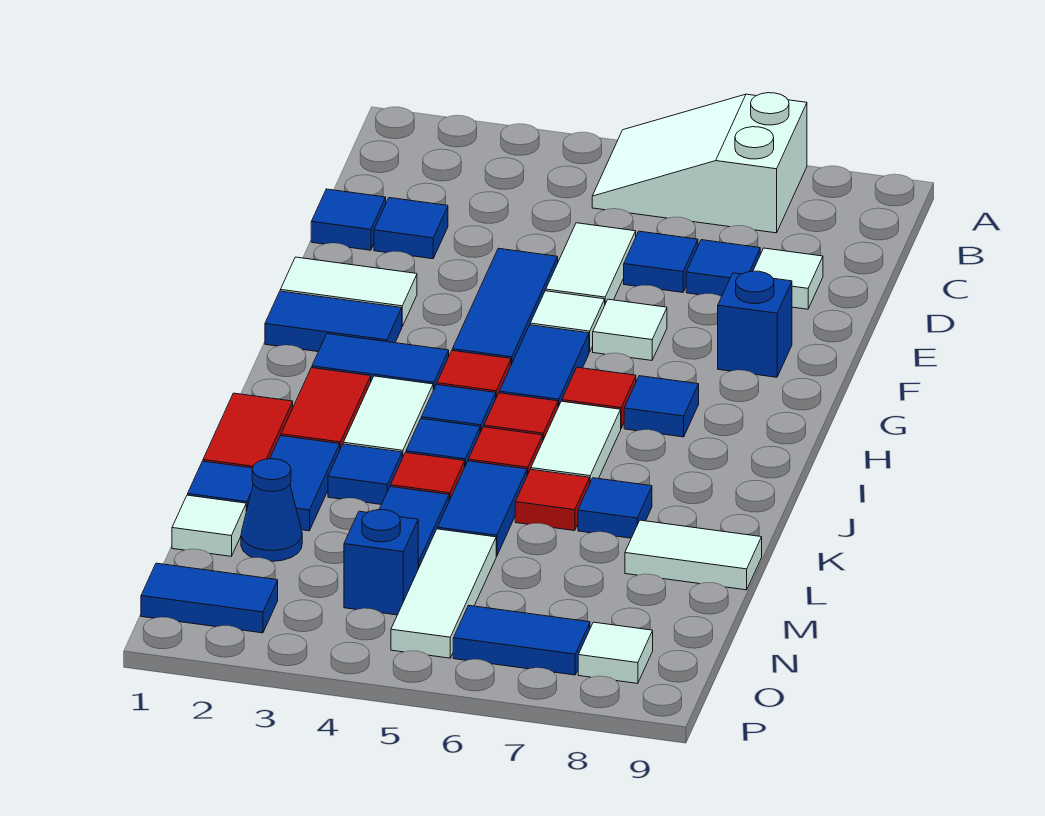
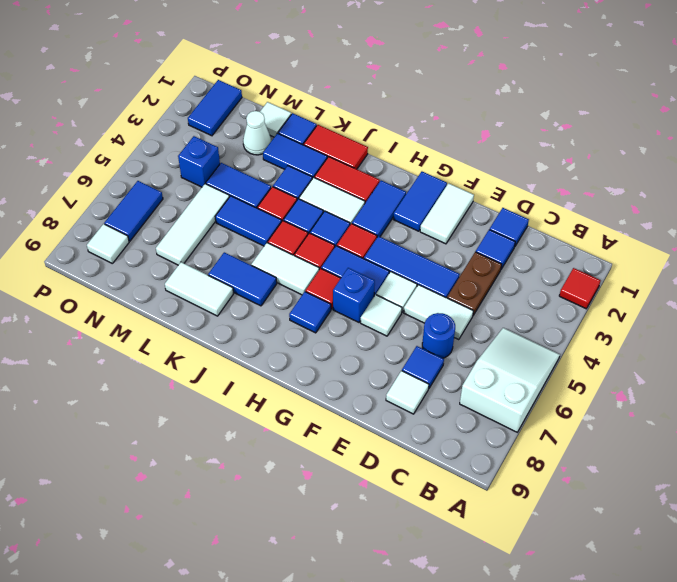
none -> brown 1x2 plate [447,252,502,315]
blue 1x1 tile [624,231,698,292] -> blue 1x1 round brick [422,313,455,358]
blue 1x1 brick [718,271,792,377] -> blue 1x1 brick moved to [333,268,375,322]
red 1x1 tile [515,469,590,531] -> red 1x1 tile moved to [559,268,601,309]
blue 1x1 tile [578,478,652,538] -> blue 1x2 tile [208,252,277,306]
white 1x2 tile [625,520,762,590] -> white 1x2 tile turned to [165,262,234,316]
blue 1x1 cone [241,459,302,561] -> white 1x1 cone [243,111,271,155]
white 1x3 tile [391,529,496,658] -> white 1x3 tile turned to [156,184,229,265]

